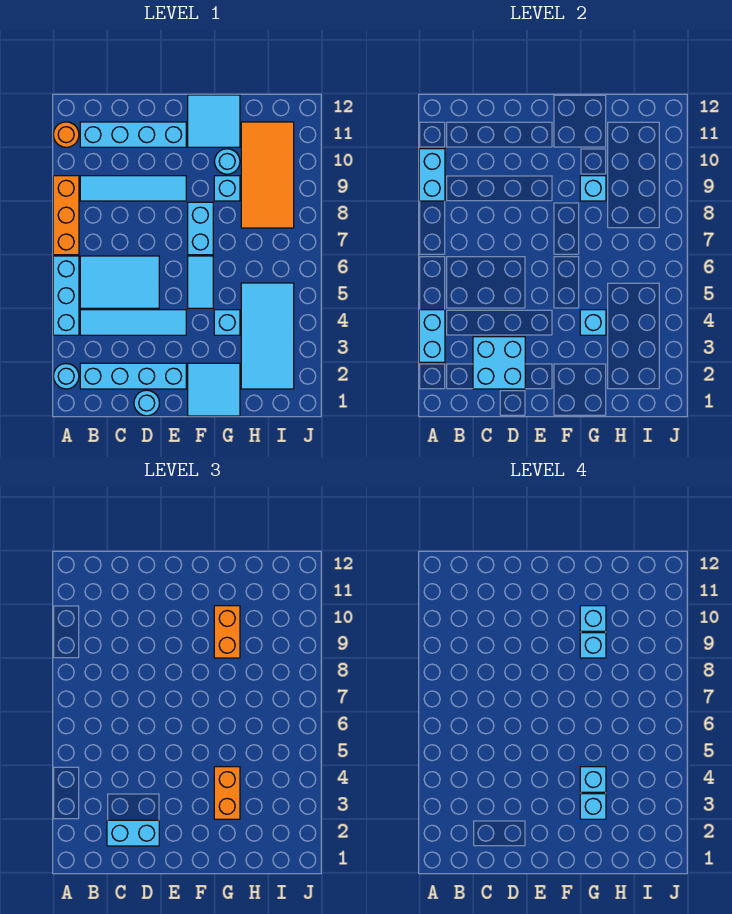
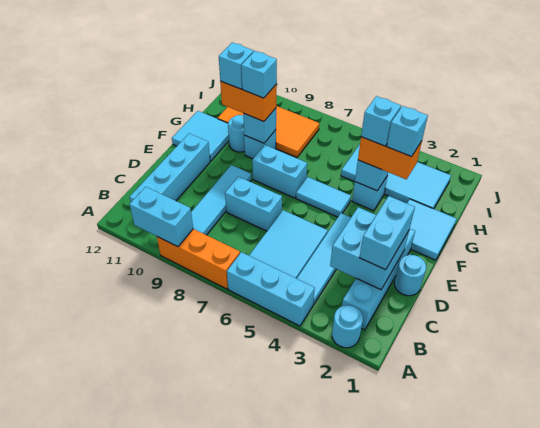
cyan 1x2 brick [419,310,445,362] -> cyan 1x2 brick moved to [225,177,282,231]
orange 1x1 round brick [53,122,79,147] -> none

